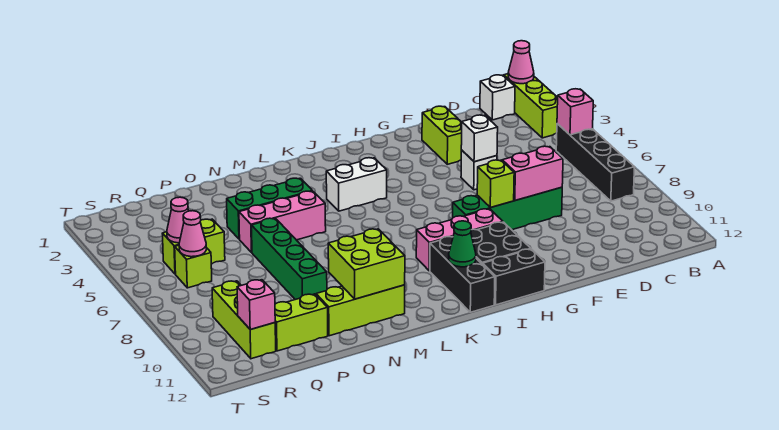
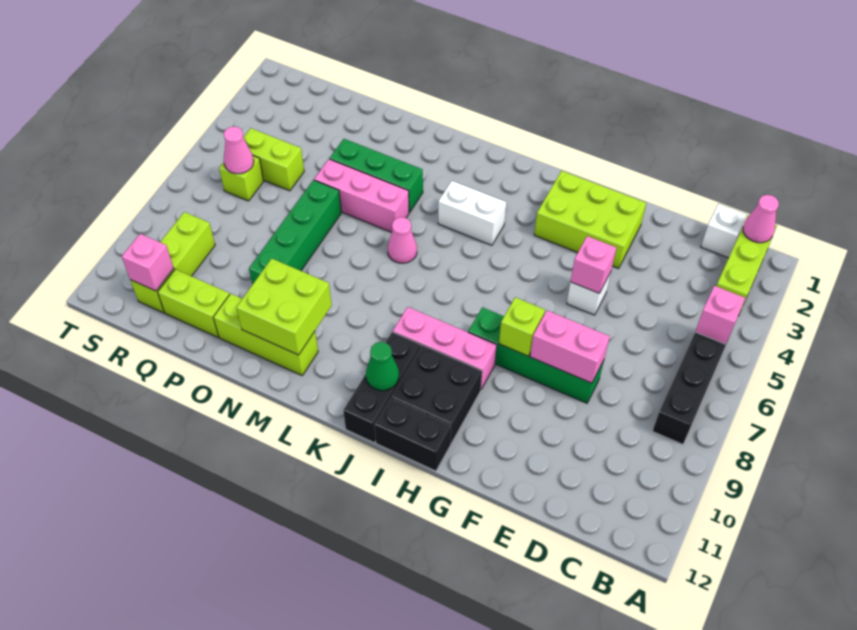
lime 1x2 brick [422,106,462,164] -> lime 2x3 brick [534,171,646,269]
white 1x1 brick [461,115,498,162] -> pink 1x1 brick [571,236,616,293]
pink 1x1 cone [167,197,188,243] -> pink 1x1 cone moved to [388,217,417,263]

